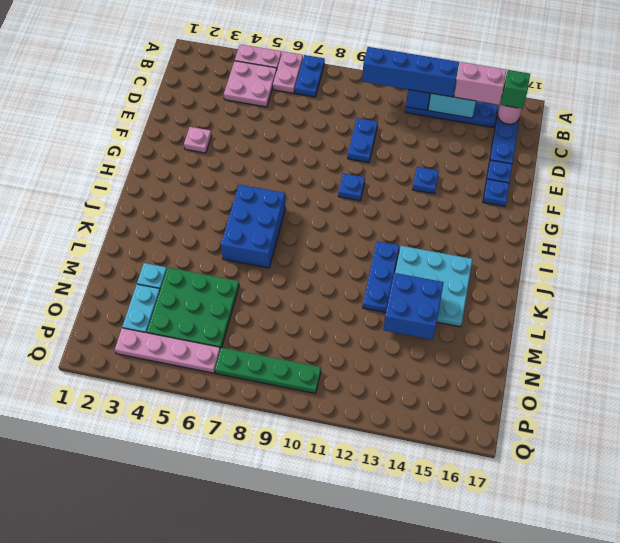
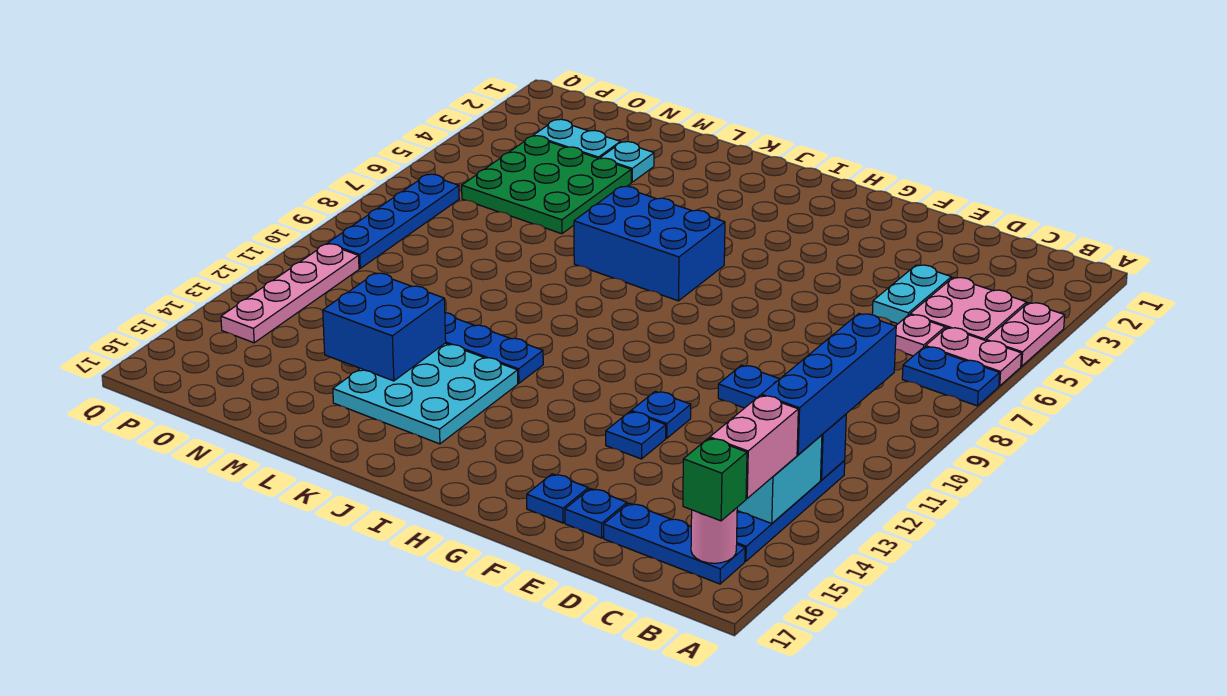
none -> cyan 1x2 plate [872,265,951,324]
pink 1x1 plate [184,127,211,153] -> pink 1x1 plate moved to [895,315,945,356]
blue 1x1 plate [338,173,365,201] -> blue 1x1 plate moved to [631,391,691,438]
pink 1x4 plate [115,328,220,373] -> pink 1x4 plate moved to [221,244,359,343]
green 1x4 plate [215,348,321,394] -> blue 1x4 plate [328,174,459,268]

